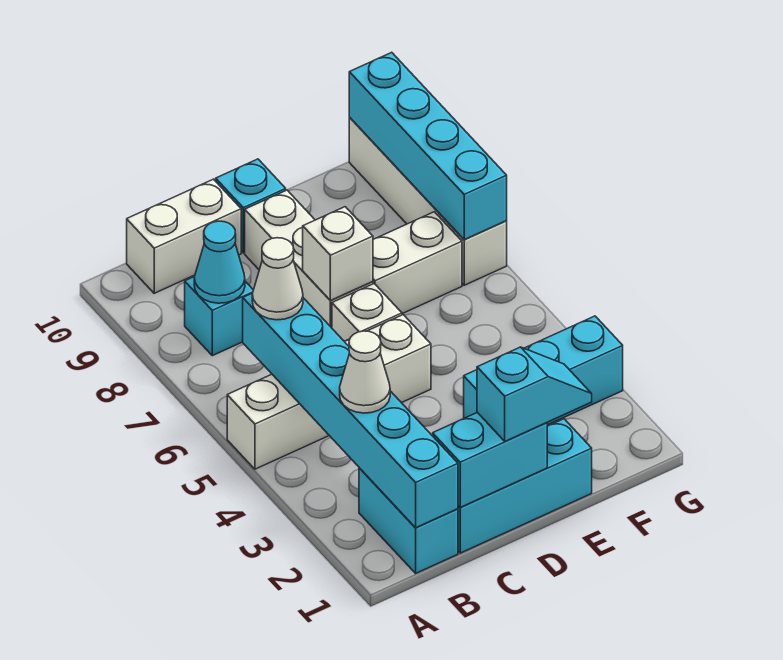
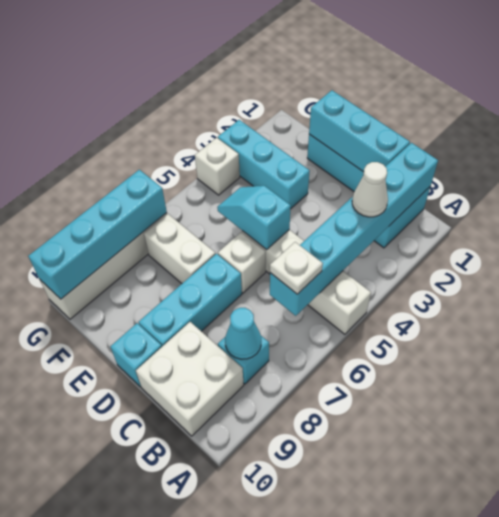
white 1x1 cone [252,238,303,320] -> white 1x1 plate [270,242,323,294]
white 1x2 brick [127,179,241,293] -> white 2x2 brick [136,322,244,436]
cyan 1x2 brick [433,412,547,508] -> cyan 1x3 brick [309,90,410,172]
cyan 1x2 slope [477,347,592,441] -> cyan 1x2 slope moved to [217,186,291,250]
white 1x3 brick [245,190,373,328] -> cyan 1x3 brick [139,254,242,346]
white 1x1 brick [303,207,373,301] -> white 1x1 brick moved to [195,138,240,195]

